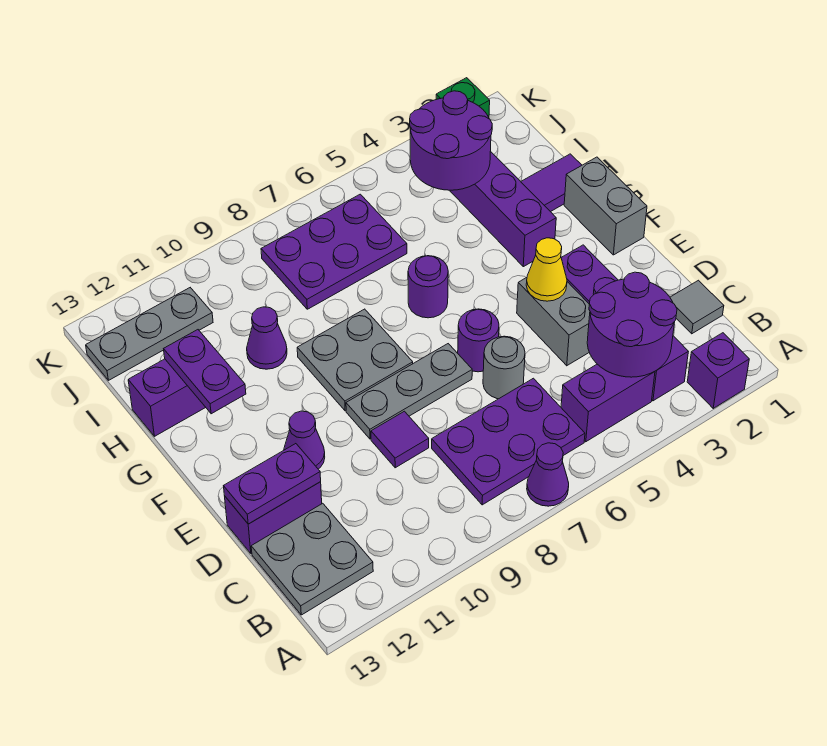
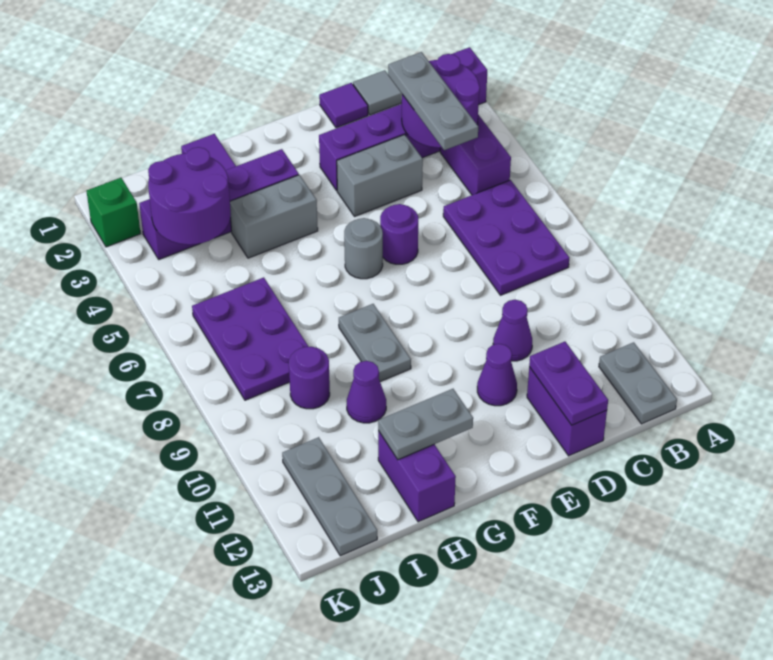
purple 1x1 cone [527,443,569,506] -> purple 1x1 cone moved to [493,300,532,361]
grey 2x2 plate [251,503,373,615] -> grey 1x2 plate [599,342,677,424]
grey 1x1 round brick [483,336,525,399] -> grey 1x1 round brick moved to [344,218,383,279]
purple 1x1 tile [371,411,429,468] -> purple 1x1 tile moved to [319,83,368,128]
yellow 1x1 cone [526,238,567,301] -> none
grey 1x3 plate [346,344,472,439] -> grey 1x3 plate moved to [388,52,478,150]
grey 1x2 brick [564,157,647,255] -> grey 1x2 brick moved to [230,175,318,258]
grey 2x2 plate [297,309,413,411] -> grey 1x2 plate [339,304,411,382]
purple 1x1 round brick [408,256,448,318] -> purple 1x1 round brick moved to [289,347,330,409]
purple 1x2 plate [164,330,246,414] -> grey 1x2 plate [378,389,473,460]

